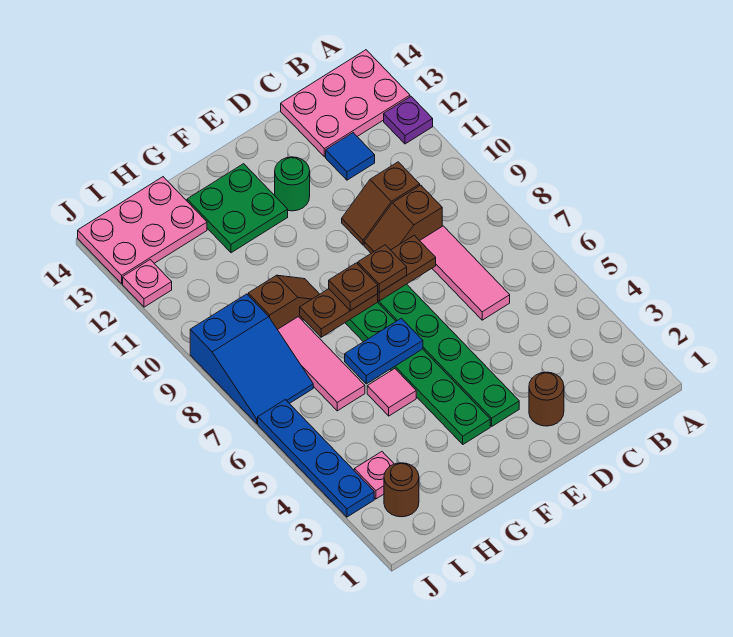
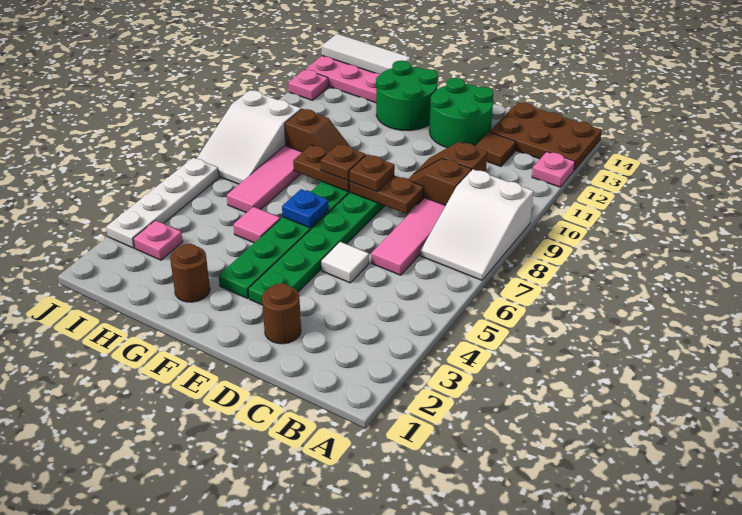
none -> white 2x3 slope [421,169,534,280]
purple 1x1 plate [384,97,433,144] -> pink 1x1 plate [532,152,575,187]
pink 2x3 plate [281,50,410,157] -> brown 2x3 plate [490,102,602,170]
blue 1x1 tile [326,133,375,180] -> brown 1x1 tile [475,132,516,166]
none -> white 1x1 tile [321,242,369,283]
green 1x1 round brick [275,157,310,211] -> green 2x2 round brick [429,78,493,148]
blue 1x2 plate [345,318,423,384] -> blue 1x1 plate [282,189,329,228]
green 2x2 plate [187,164,288,253] -> green 2x2 round brick [376,60,438,131]
none -> white 1x3 tile [322,34,410,74]
brown 1x1 round brick [384,463,419,517] -> brown 1x1 round brick moved to [170,244,210,302]
blue 2x3 slope [190,294,313,424] -> white 2x3 slope [197,90,301,184]
blue 1x4 plate [258,400,374,517] -> white 1x4 plate [106,158,219,248]

